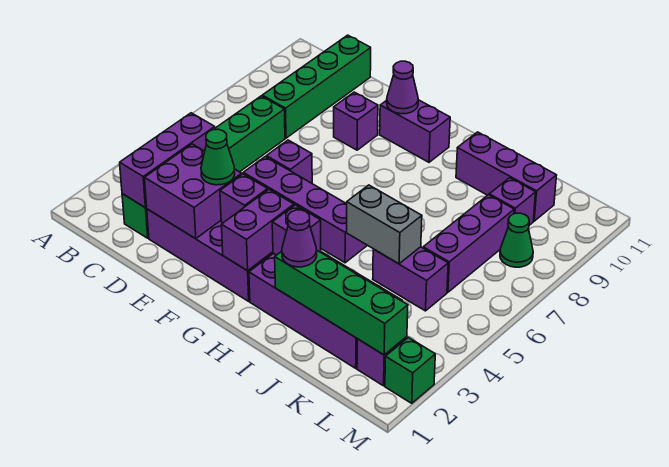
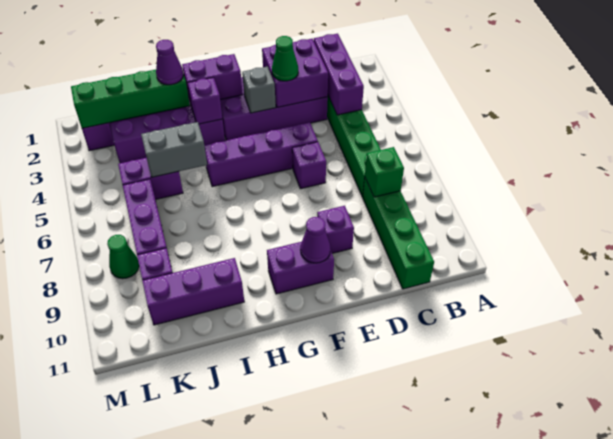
purple 1x1 brick [220,174,268,223] -> grey 1x1 brick [242,67,276,113]
purple 1x2 brick [221,190,294,271] -> purple 1x2 brick turned to [182,54,243,103]
green 1x1 brick [385,337,435,403] -> green 1x1 brick moved to [365,147,404,197]

